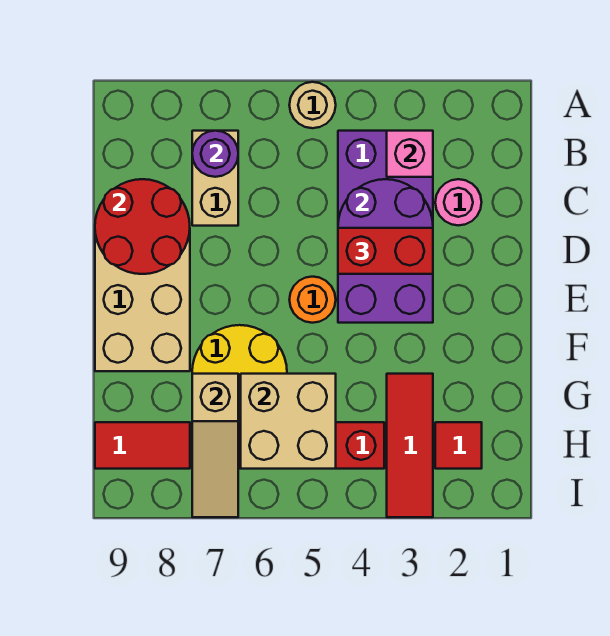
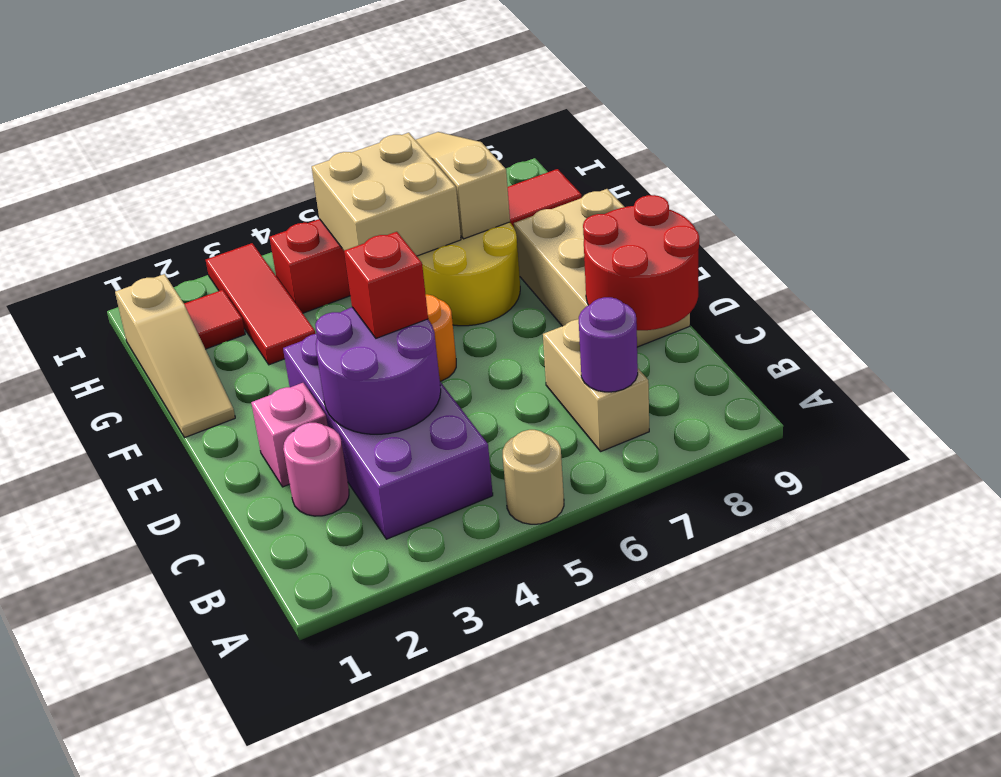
pink 1x1 brick [387,131,433,177] -> pink 1x1 brick moved to [251,383,328,487]
red 1x2 brick [338,228,433,274] -> red 1x1 brick [344,232,428,338]
none -> tan 1x3 slope [115,274,235,437]

